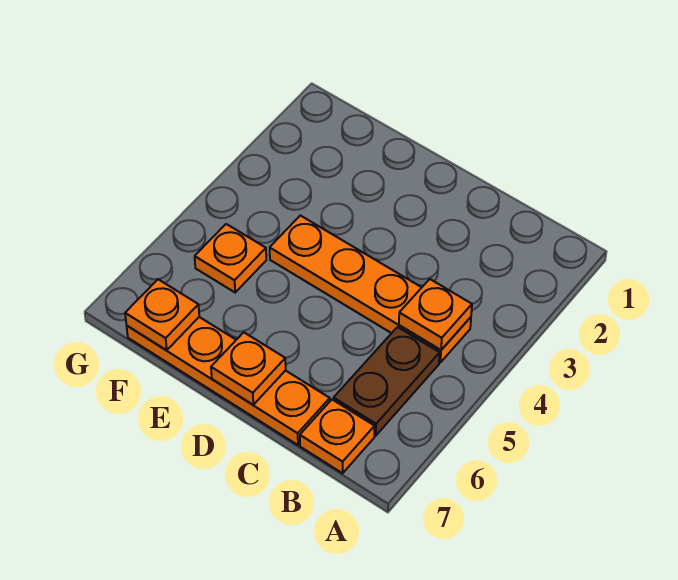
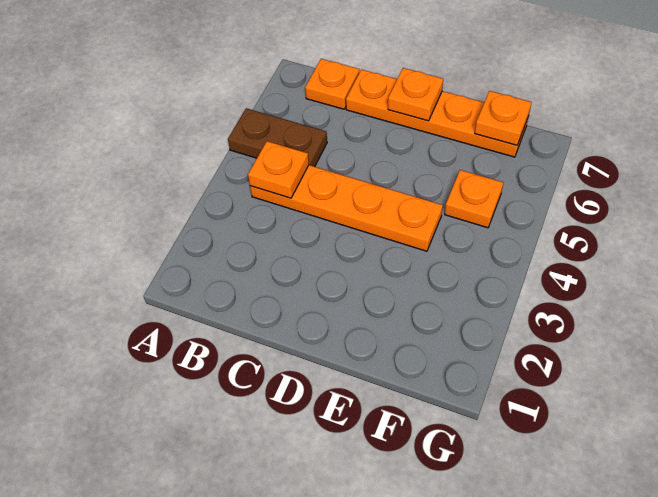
brown 1x2 plate [334,327,440,436] -> brown 1x2 plate turned to [228,108,327,167]

